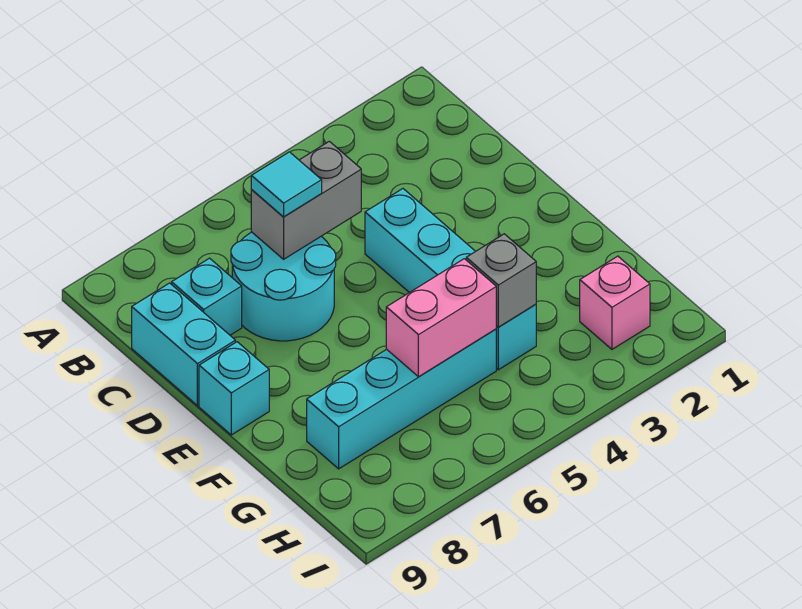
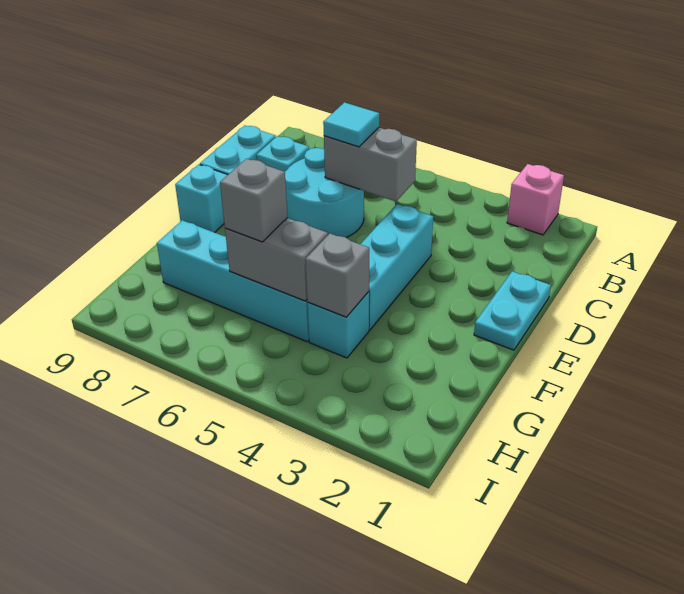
none -> cyan 1x2 plate [474,271,551,350]
pink 1x2 brick [386,259,496,377] -> grey 1x2 brick [225,218,328,301]
none -> grey 1x1 brick [220,159,287,242]
pink 1x1 brick [580,256,650,349] -> pink 1x1 brick moved to [507,164,564,235]

